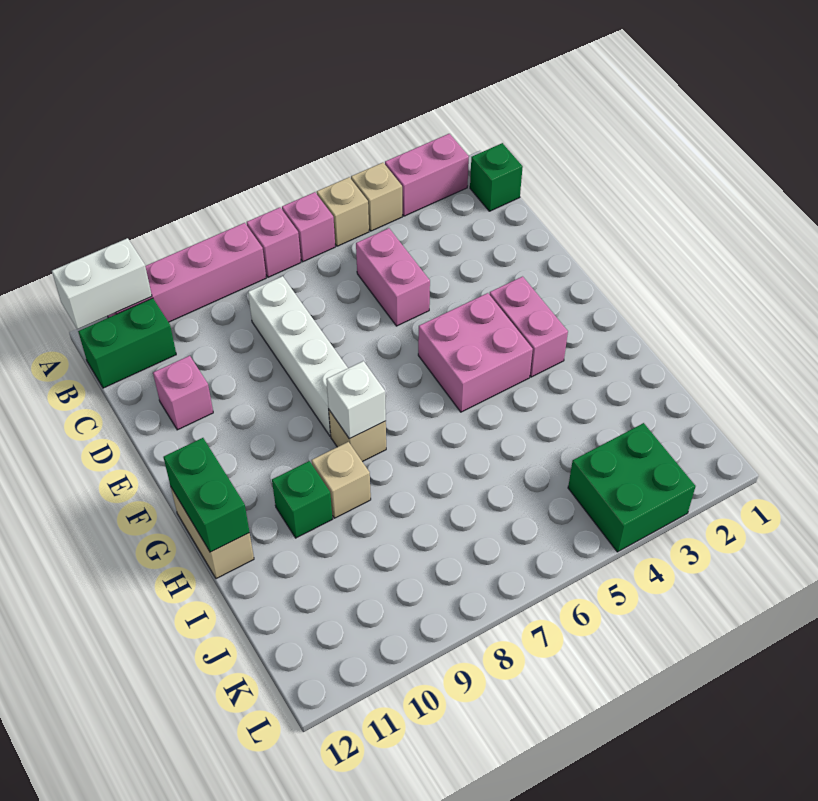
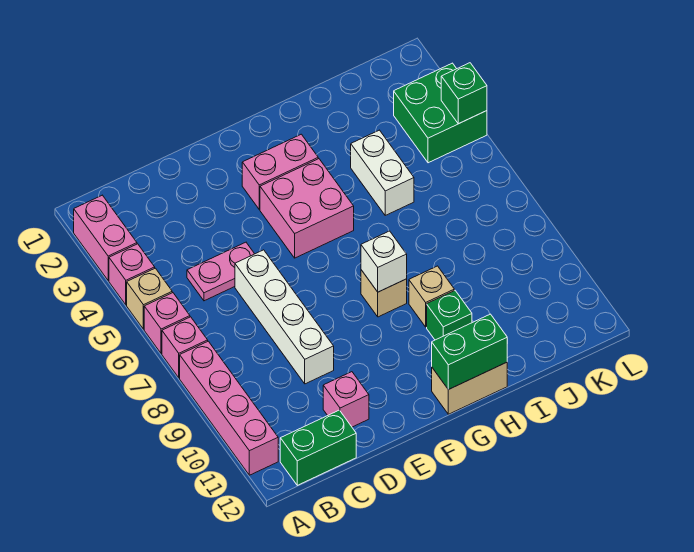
tan 1x1 brick [351,163,402,231] -> pink 1x1 brick [109,244,155,305]
white 1x2 brick [52,238,152,329] -> white 1x2 brick moved to [351,130,414,215]
green 1x1 brick [470,143,523,211] -> green 1x1 brick moved to [441,63,487,124]
green 1x2 brick [78,298,176,388] -> green 1x2 brick turned to [280,410,356,485]
pink 1x2 brick [356,228,430,326] -> pink 1x2 plate [187,242,254,301]
white 1x4 brick [248,276,348,436] -> white 1x4 brick turned to [235,250,334,384]

